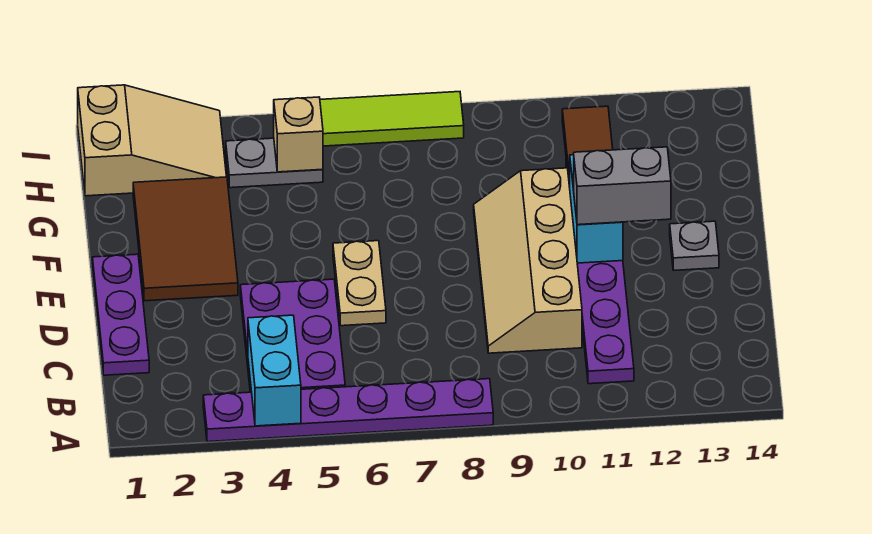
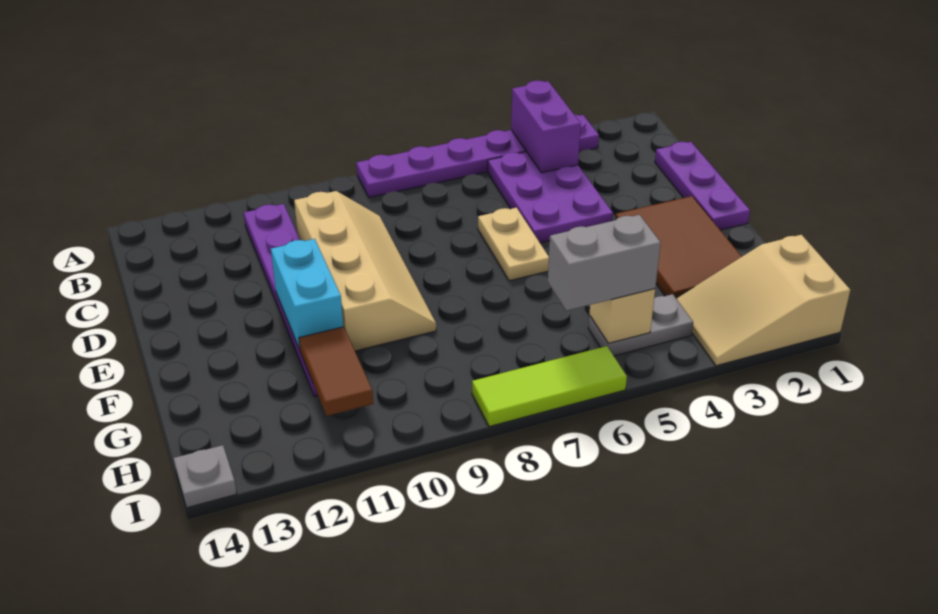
cyan 1x2 brick [248,315,301,426] -> purple 1x2 brick [511,81,581,173]
grey 1x2 brick [574,147,671,225] -> grey 1x2 brick moved to [548,215,661,311]
grey 1x1 plate [670,221,719,270] -> grey 1x1 plate moved to [173,445,237,508]

